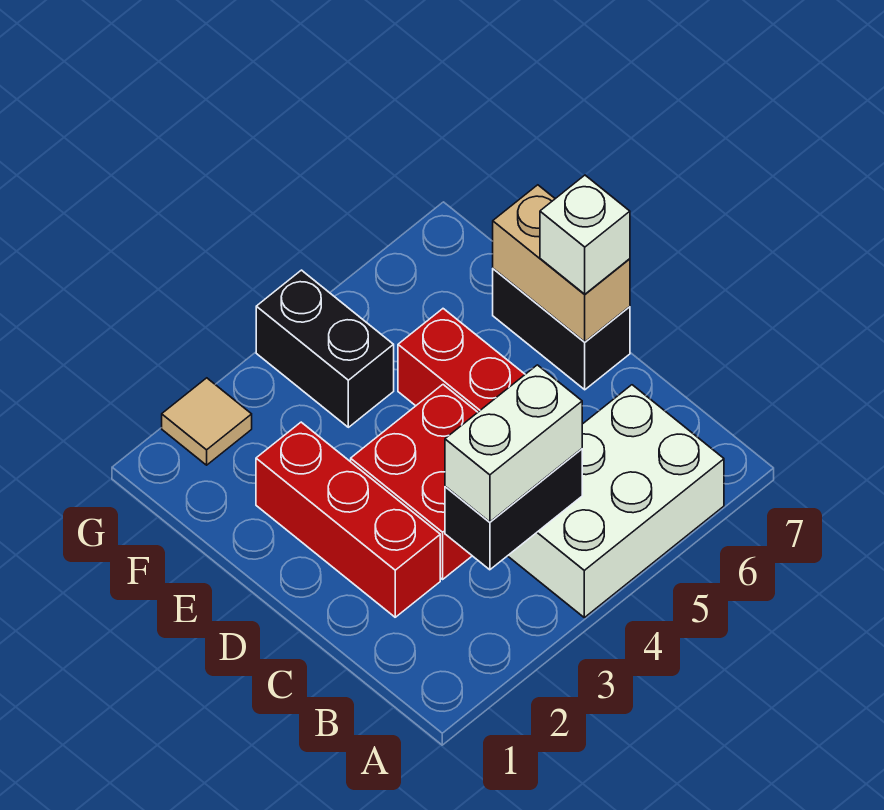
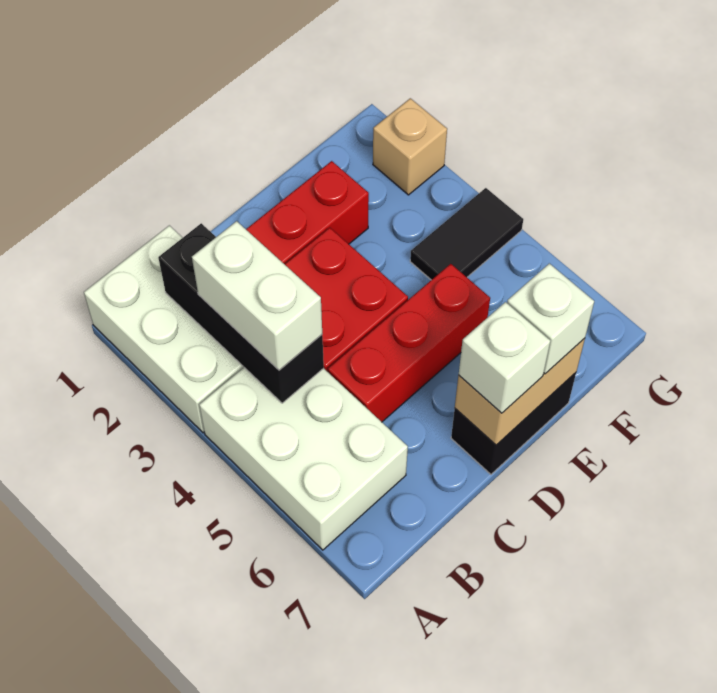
none -> white 2x3 brick [84,225,243,433]
black 1x2 brick [445,449,582,570] -> black 1x3 brick [158,223,324,403]
none -> white 1x1 brick [507,263,594,374]
black 1x2 brick [256,270,394,427] -> black 1x2 tile [410,188,523,280]
tan 1x1 tile [162,378,252,465] -> tan 1x1 brick [373,98,447,195]

